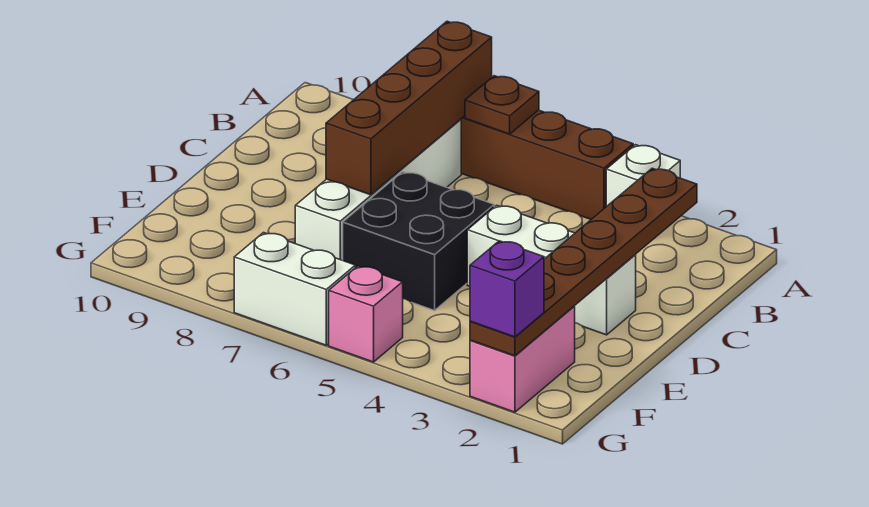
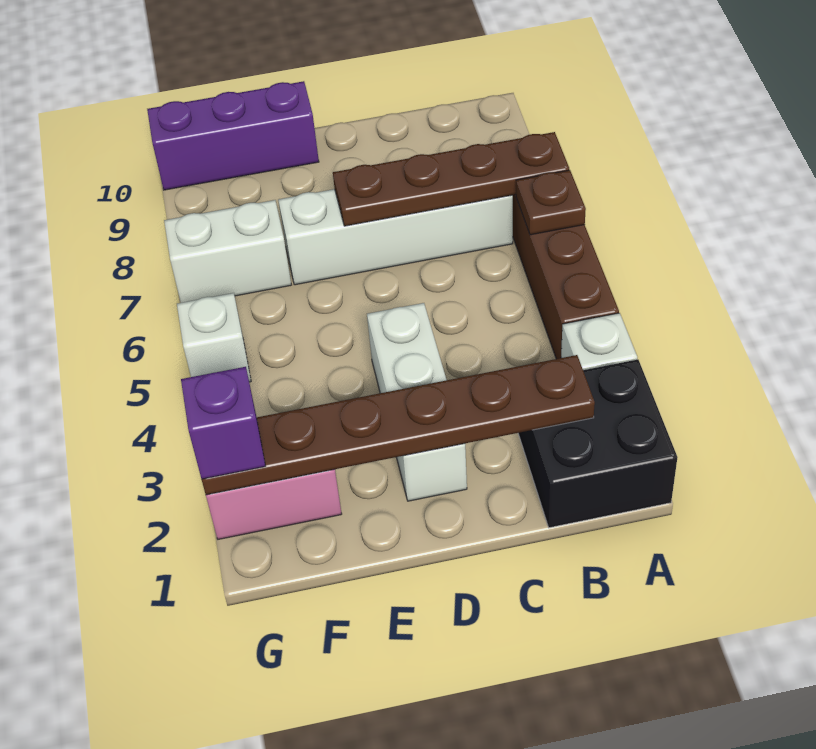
brown 1x4 brick [326,21,492,195] -> brown 1x4 plate [333,132,569,226]
black 2x2 brick [343,172,494,310] -> black 2x2 brick moved to [518,359,678,528]
none -> purple 1x3 brick [147,81,319,190]
pink 1x1 brick [329,266,403,362] -> white 1x1 brick [177,293,251,382]
white 1x2 brick [234,233,355,345] -> white 1x2 brick turned to [164,200,291,303]

